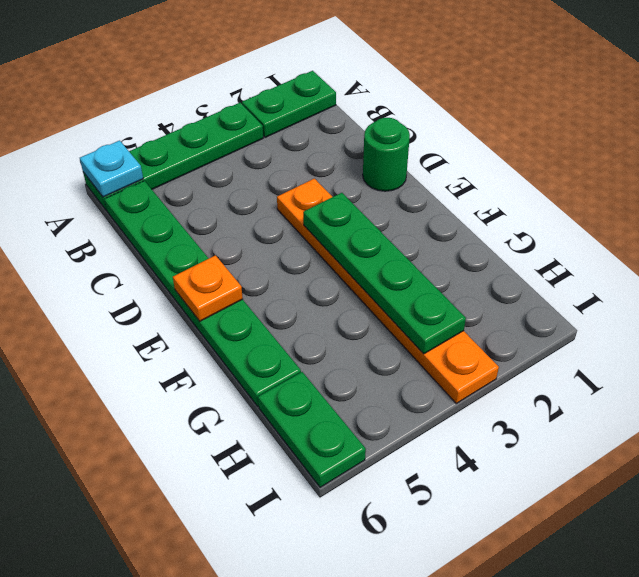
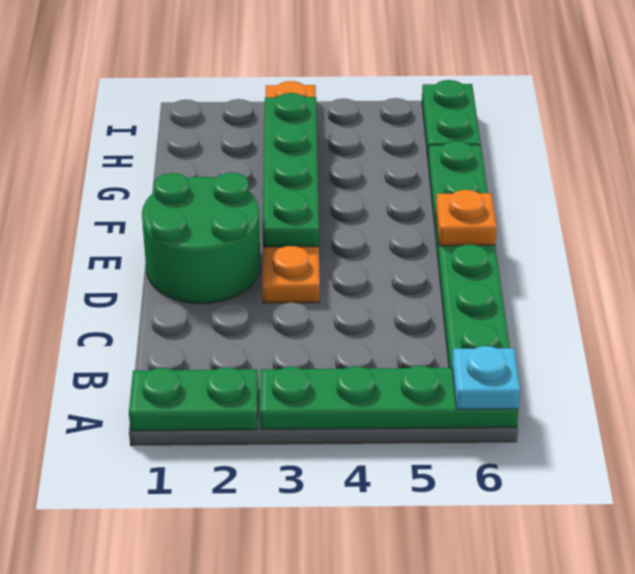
green 1x1 round brick [363,118,410,191] -> green 2x2 round brick [142,173,260,304]

